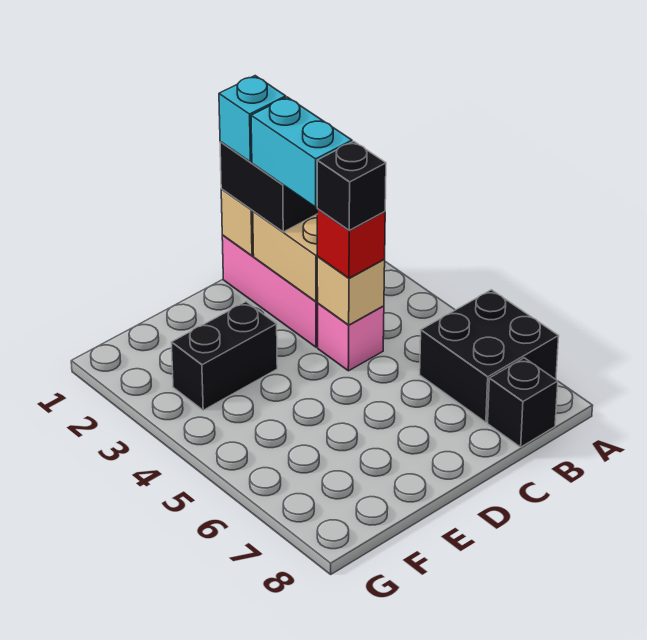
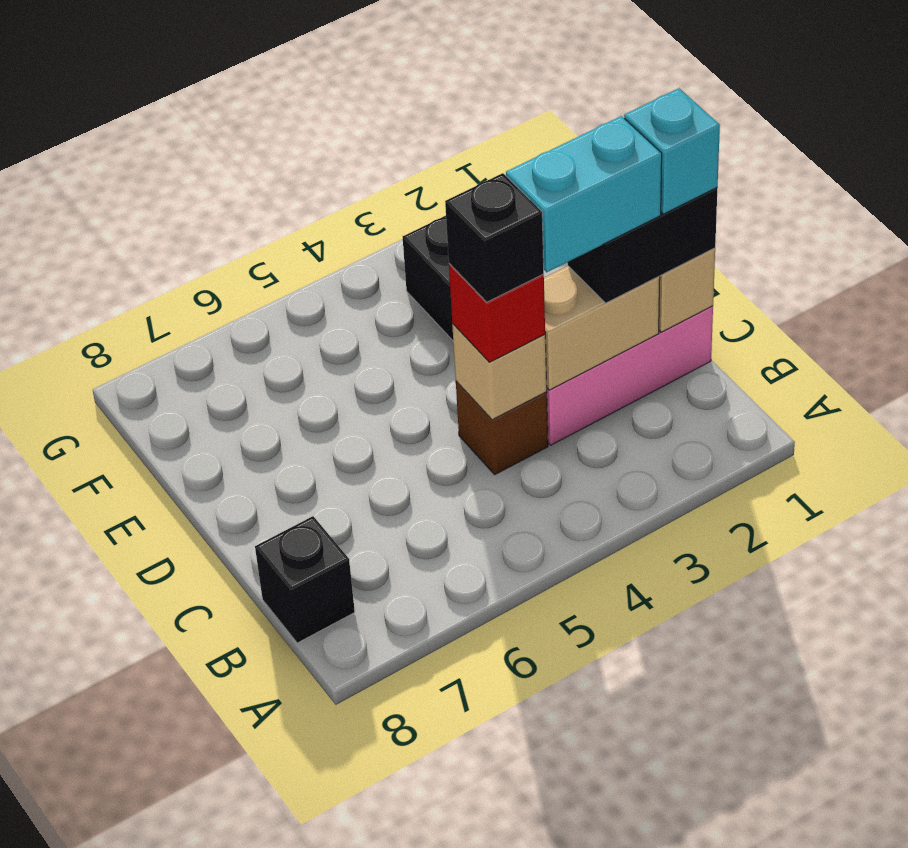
black 2x2 brick [420,290,559,422] -> none
pink 1x1 brick [318,304,384,371] -> brown 1x1 brick [456,381,548,474]

